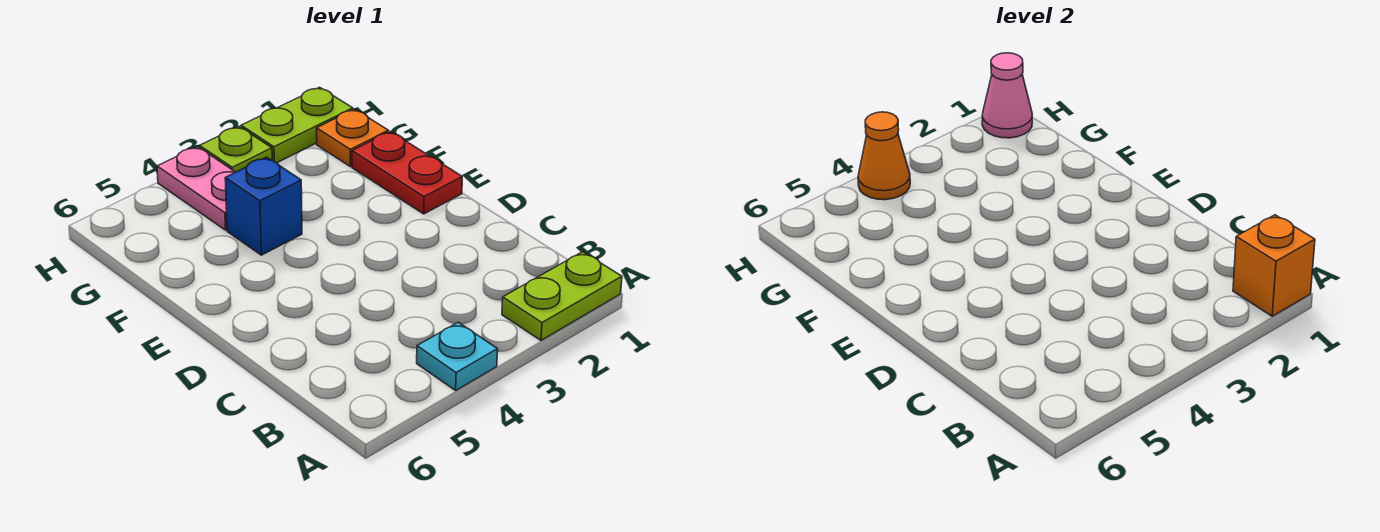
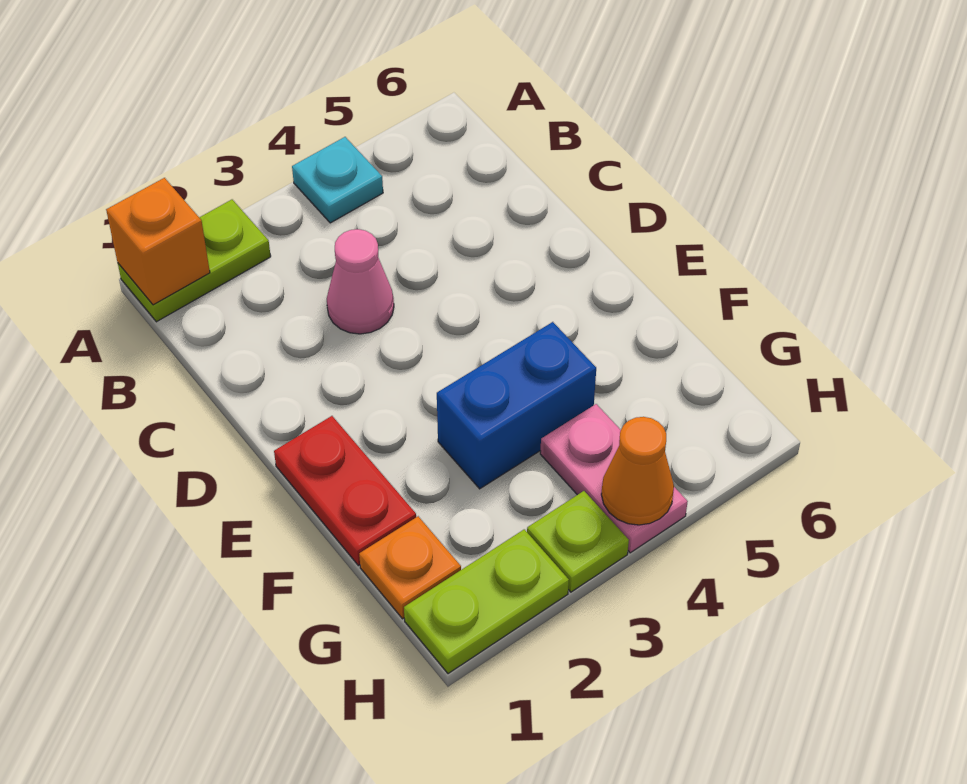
blue 1x1 brick [225,157,302,255] -> blue 1x2 brick [437,322,596,489]
pink 1x1 cone [982,53,1032,138] -> pink 1x1 cone moved to [327,229,394,334]

